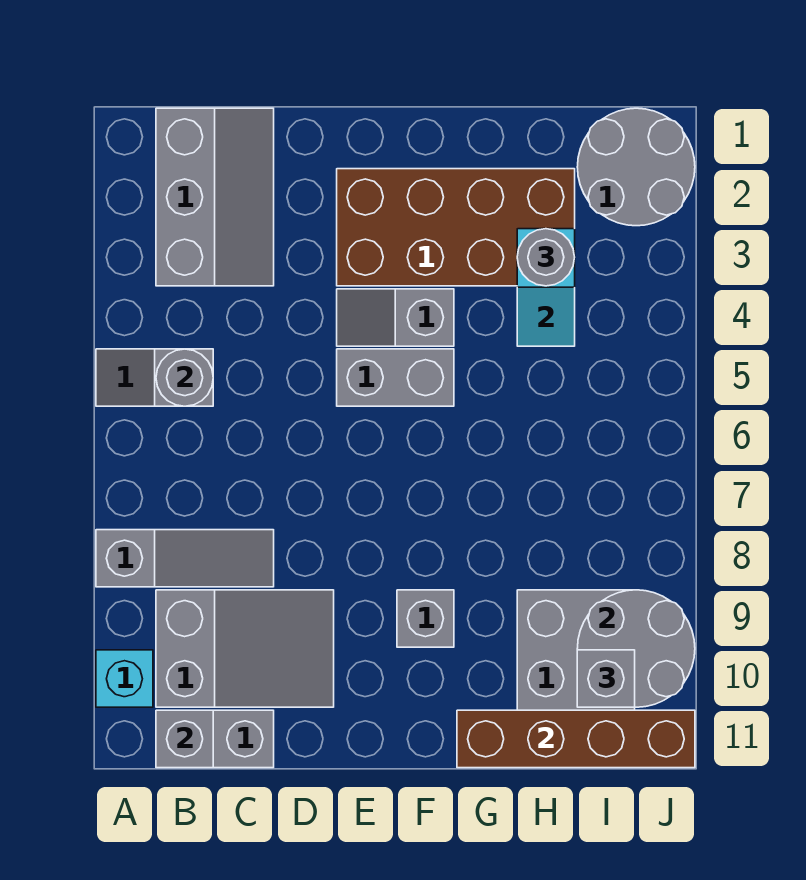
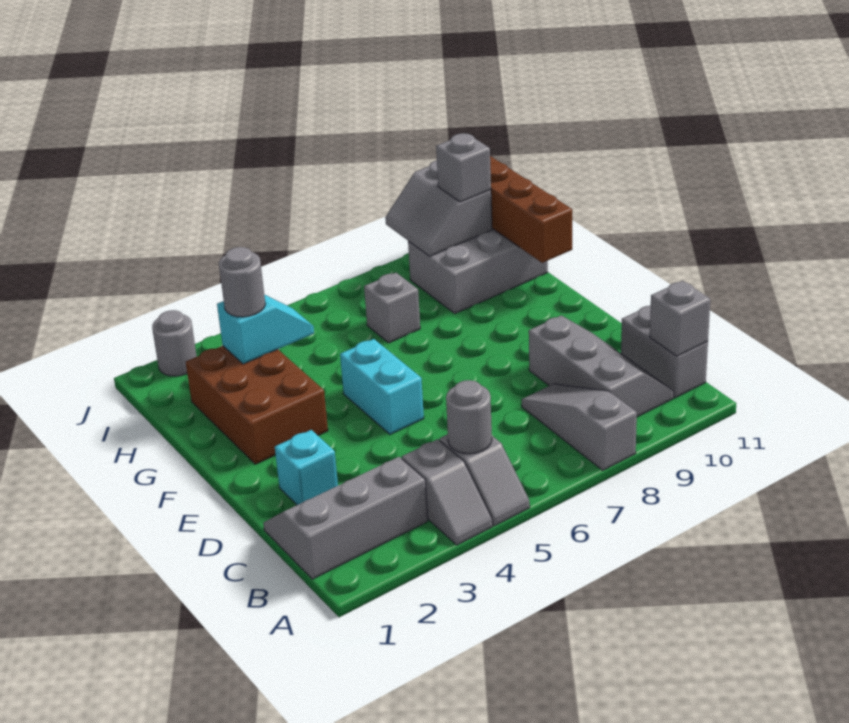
cyan 1x1 brick [96,650,153,707] -> cyan 1x1 brick moved to [275,430,338,505]
grey 2x3 slope [156,590,334,707] -> grey 2x3 slope turned to [529,315,674,417]
brown 2x4 brick [337,169,575,286] -> brown 2x3 brick [186,346,328,464]
grey 1x2 slope [337,289,454,346] -> grey 1x2 slope moved to [402,439,493,545]
grey 1x2 brick [337,349,454,406] -> cyan 1x2 brick [340,339,424,434]
grey 1x1 brick [397,590,454,647] -> grey 1x1 brick moved to [364,273,420,343]
grey 2x2 round brick [577,108,695,226] -> grey 1x1 round brick [152,310,197,376]
grey 2x2 round brick [577,590,695,707] -> grey 2x2 slope [385,161,492,256]

